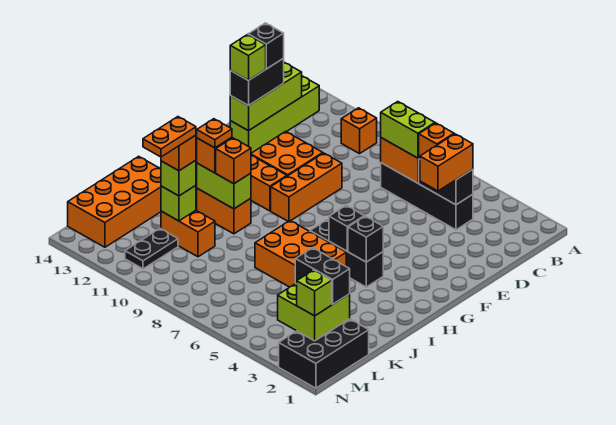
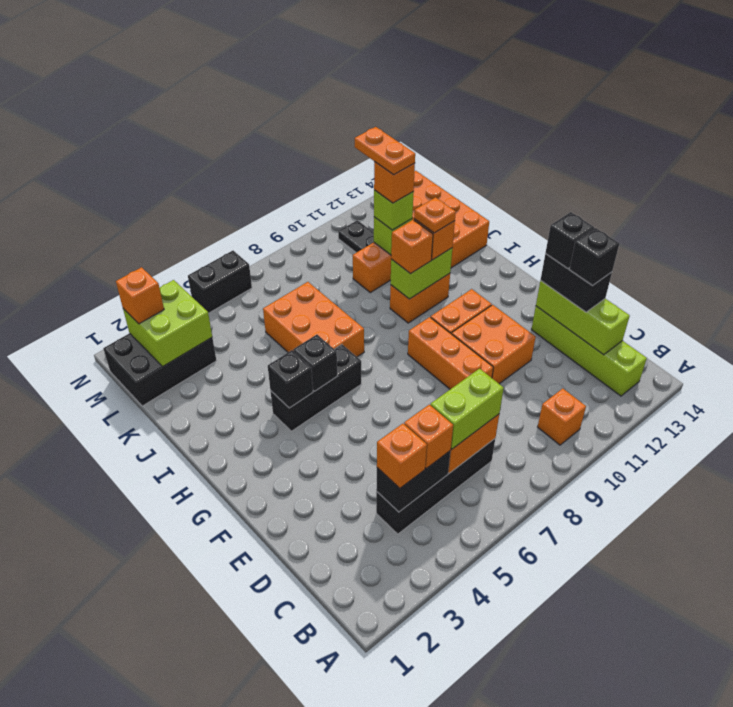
orange 1x2 brick [420,134,473,191] -> orange 1x1 brick [377,424,427,488]
lime 1x1 brick [230,35,266,80] -> black 1x1 brick [545,212,594,269]
orange 2x3 brick [255,221,346,287] -> orange 2x3 brick turned to [263,282,364,357]
black 2x3 brick [279,319,369,388] -> black 2x3 brick turned to [103,333,216,406]
black 1x2 brick [295,248,350,304] -> black 1x2 brick moved to [188,251,252,313]
lime 1x1 brick [297,270,332,316] -> orange 1x1 brick [116,267,164,324]

